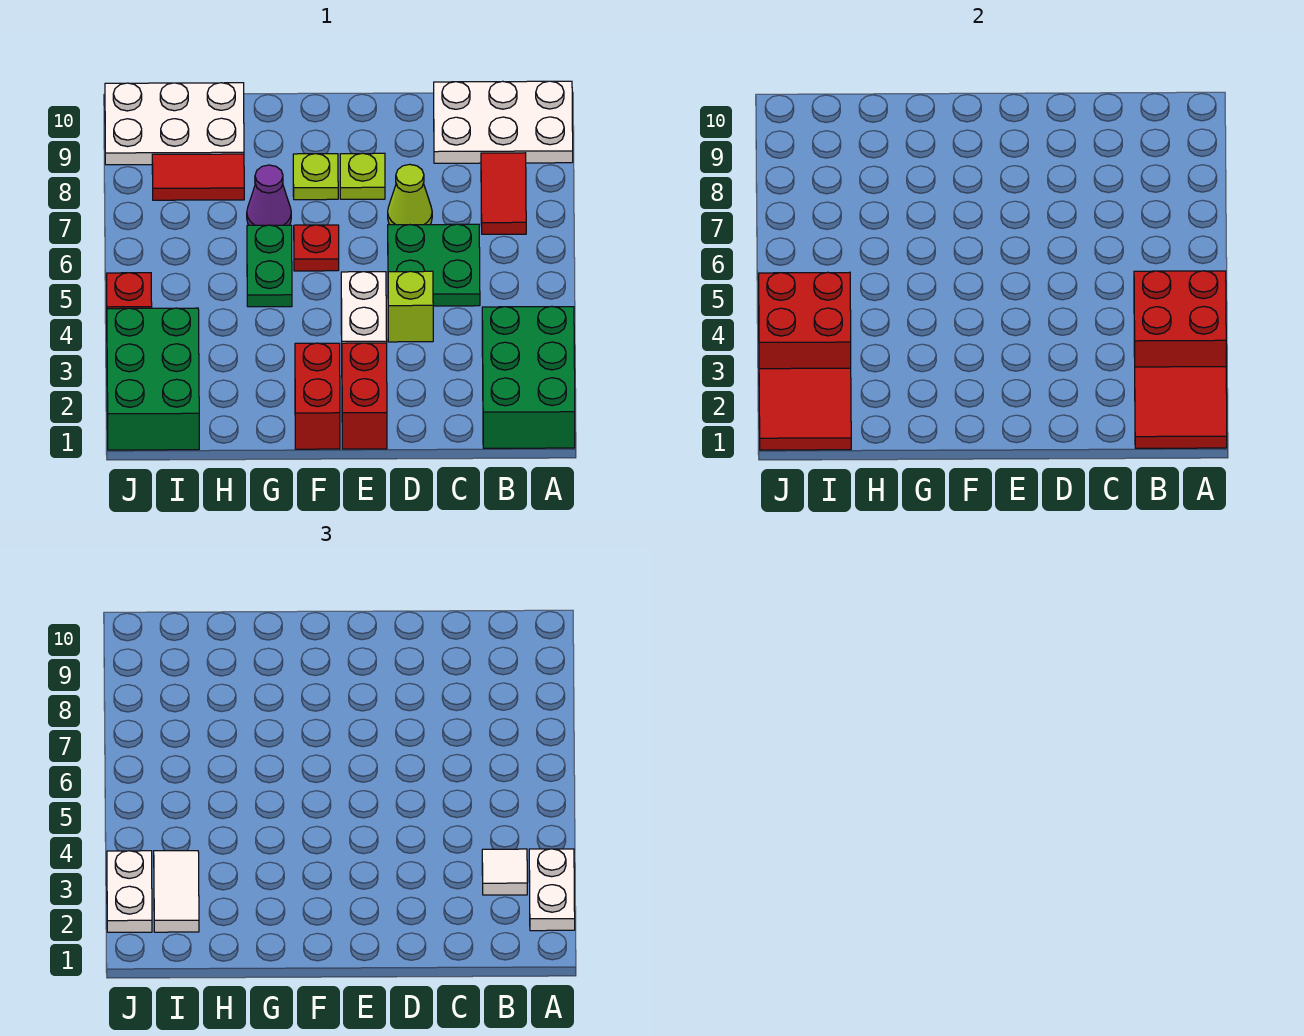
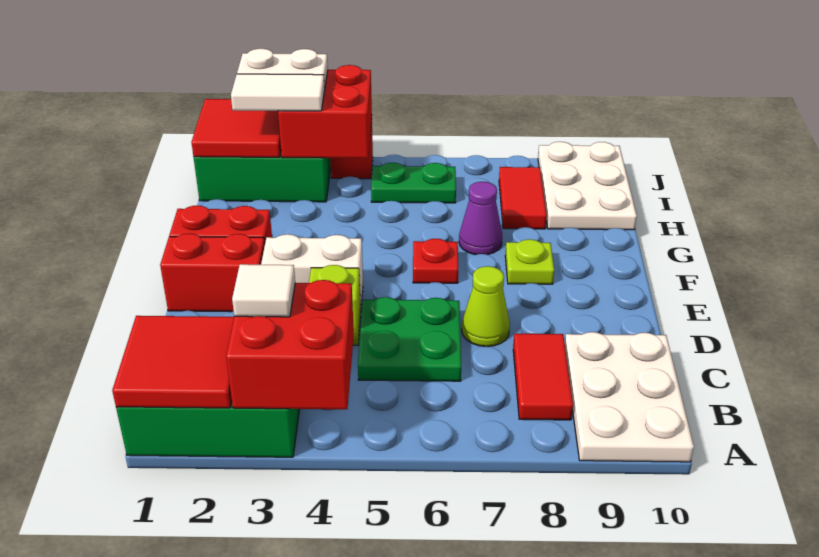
white 1x2 plate [529,849,575,931] -> none
red 1x2 tile [481,153,526,234] -> red 1x2 tile turned to [513,334,573,420]
lime 1x1 plate [340,153,385,199] -> none
green 1x2 plate [247,225,292,307] -> green 1x2 plate moved to [371,163,456,203]

